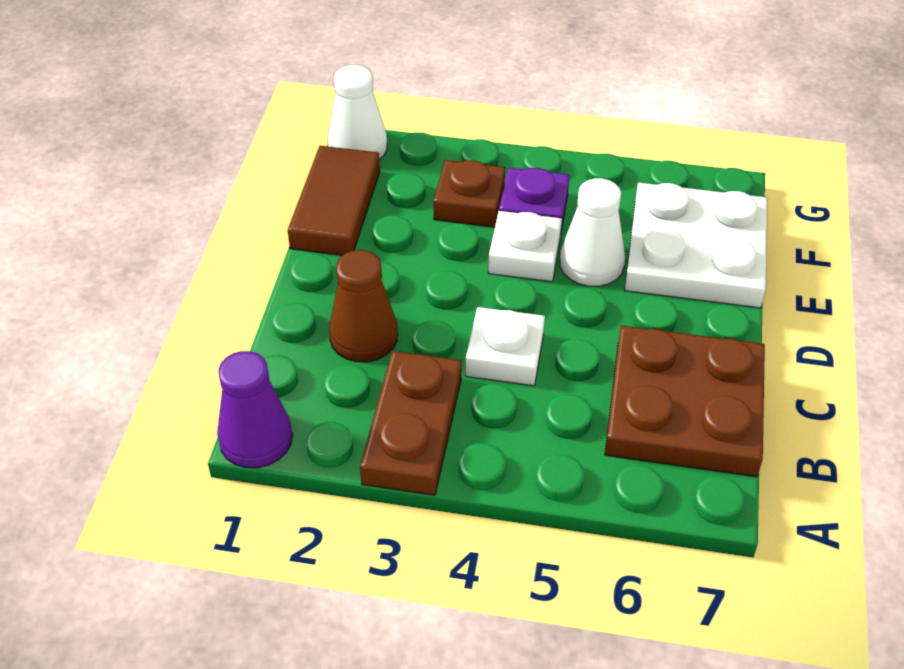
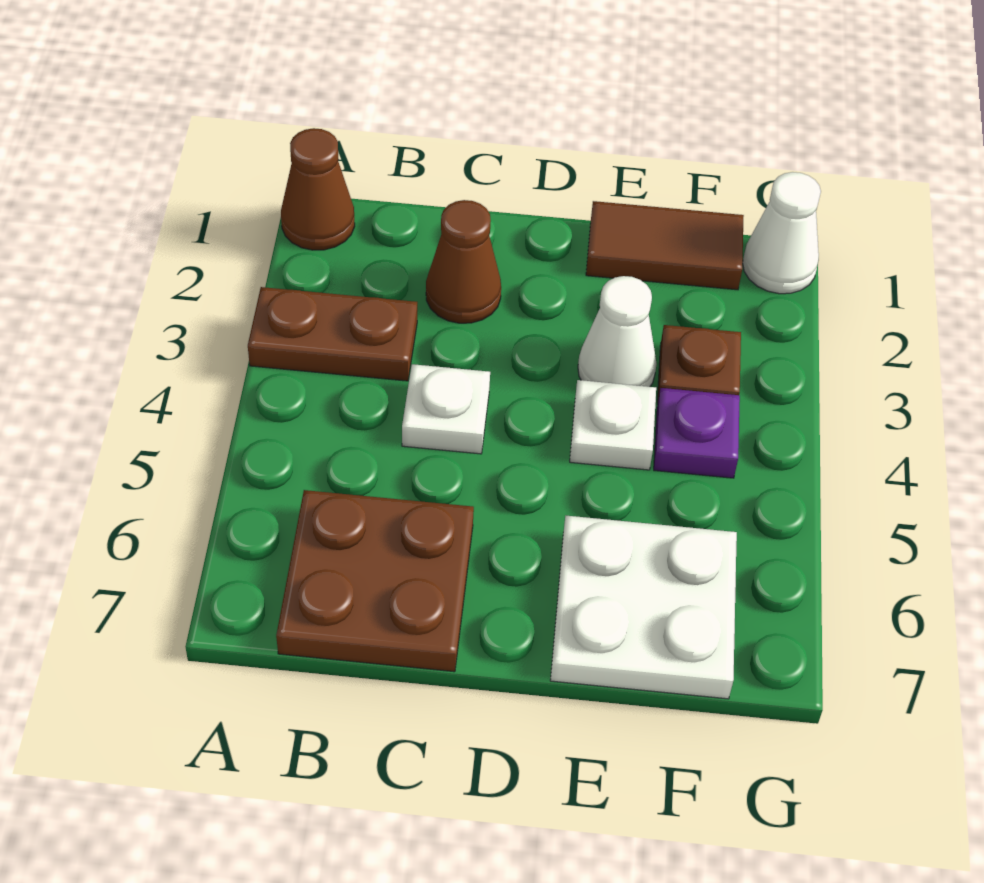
purple 1x1 cone [217,351,292,468] -> brown 1x1 cone [281,128,355,250]
white 1x1 cone [560,178,625,286] -> white 1x1 cone moved to [578,276,657,387]

